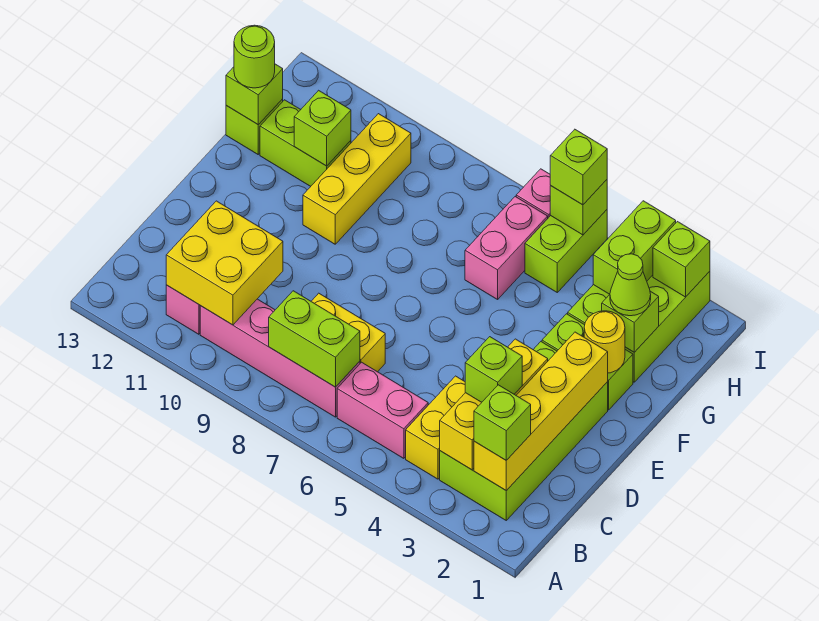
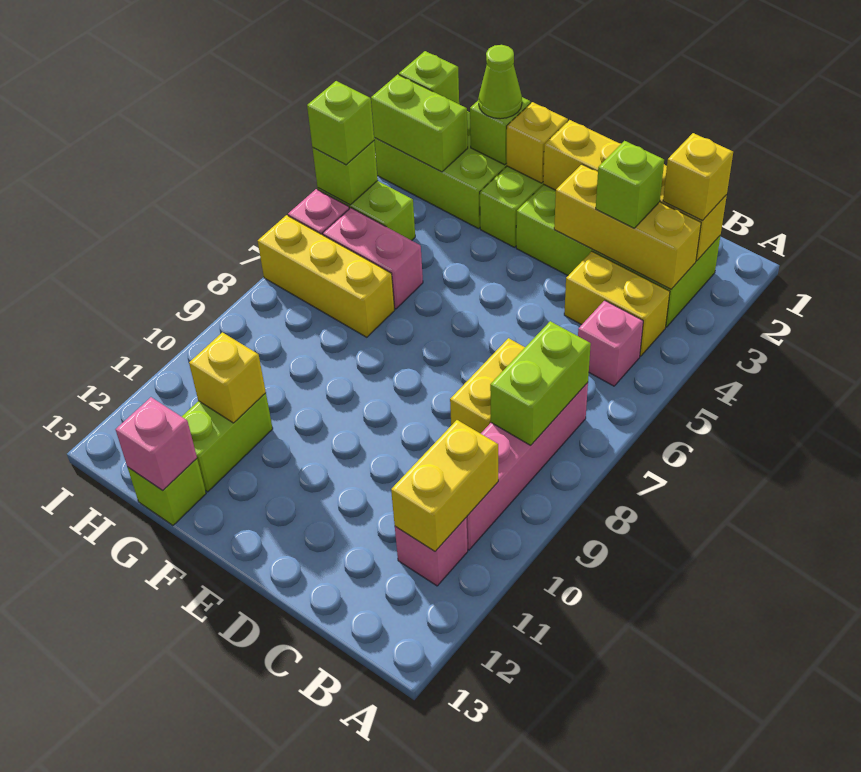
lime 1x1 brick [474,385,531,460] -> yellow 1x1 brick [663,133,733,220]
pink 1x2 brick [337,362,428,458] -> pink 1x1 brick [578,300,643,386]
yellow 2x2 brick [166,201,283,325] -> yellow 1x2 brick [391,420,498,551]
yellow 1x1 round brick [584,311,625,373] -> yellow 1x1 brick [506,102,568,183]
yellow 1x3 brick [303,114,411,244] -> yellow 1x3 brick moved to [258,215,395,337]
lime 1x1 brick [294,90,351,166] -> yellow 1x1 brick [189,332,266,423]
lime 1x1 brick [226,64,283,125] -> pink 1x1 brick [116,397,197,490]
lime 1x1 round brick [234,25,275,88] -> none

